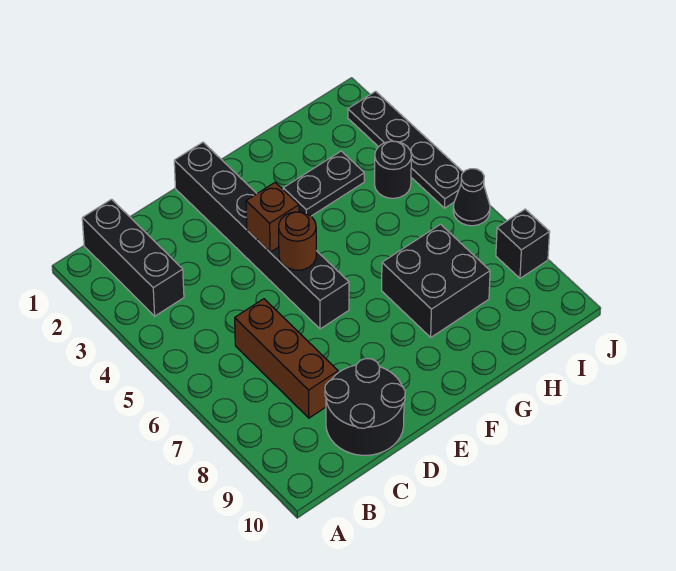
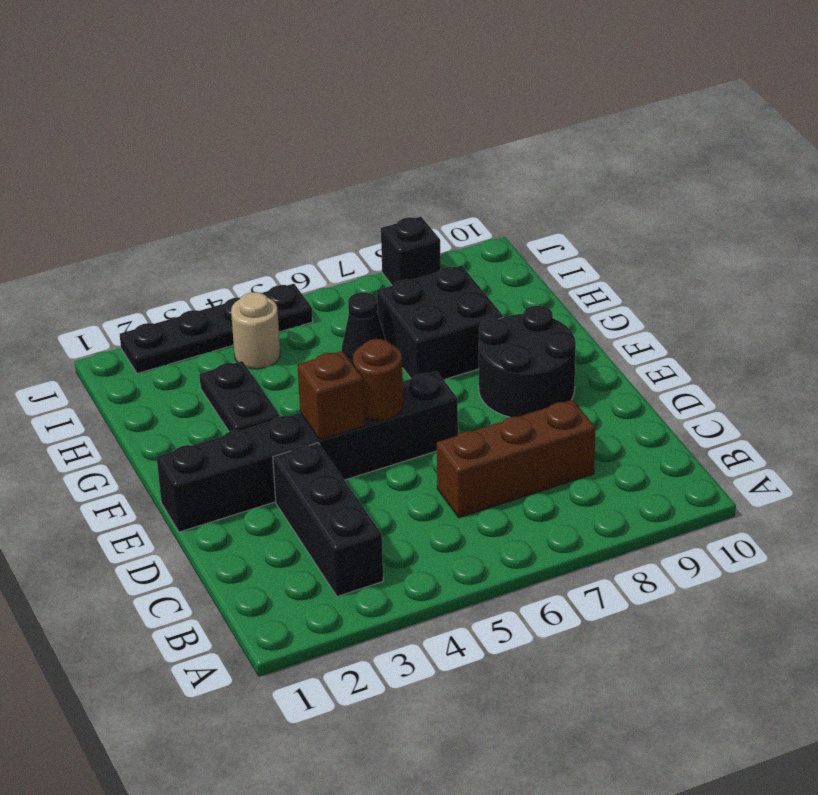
black 1x3 brick [82,199,184,316] -> black 1x3 brick turned to [273,443,383,597]
black 2x2 round brick [325,359,405,455] -> black 2x2 round brick moved to [479,306,576,417]
black 1x1 round brick [374,141,411,198] -> tan 1x1 round brick [231,292,280,369]
black 1x1 cone [453,169,490,226] -> black 1x1 cone moved to [342,292,386,364]

